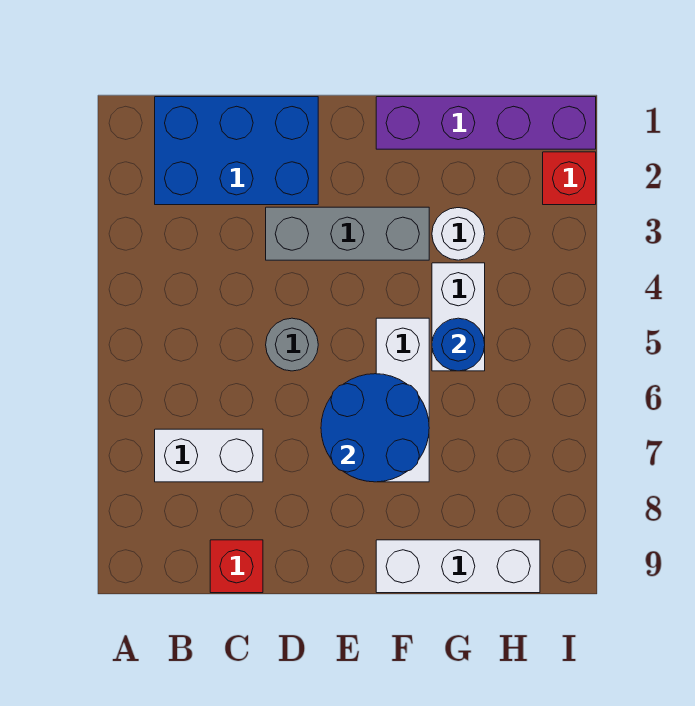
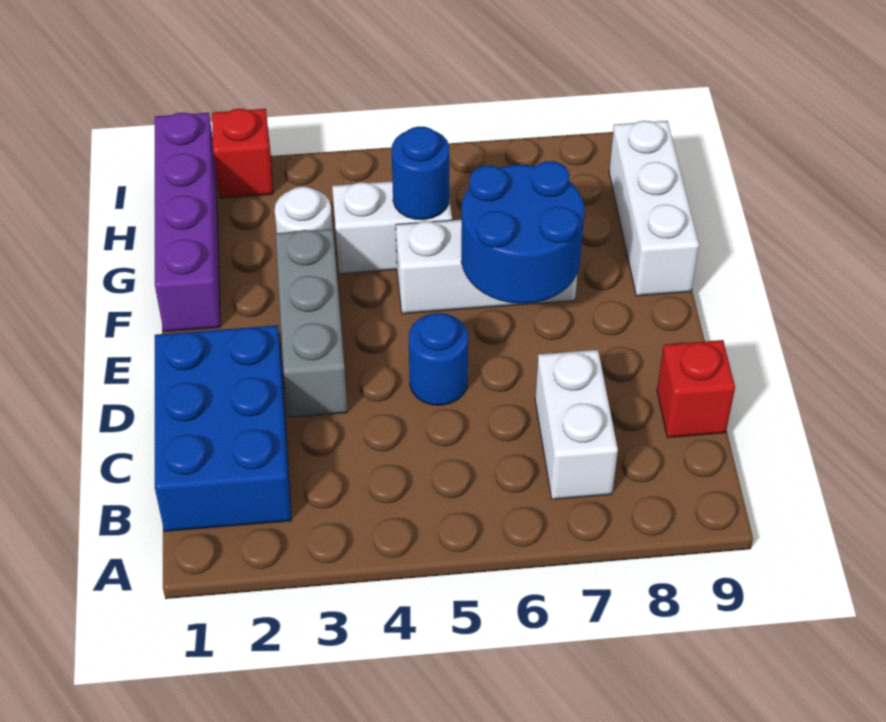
grey 1x1 round brick [266,318,318,371] -> blue 1x1 round brick [409,313,468,405]

